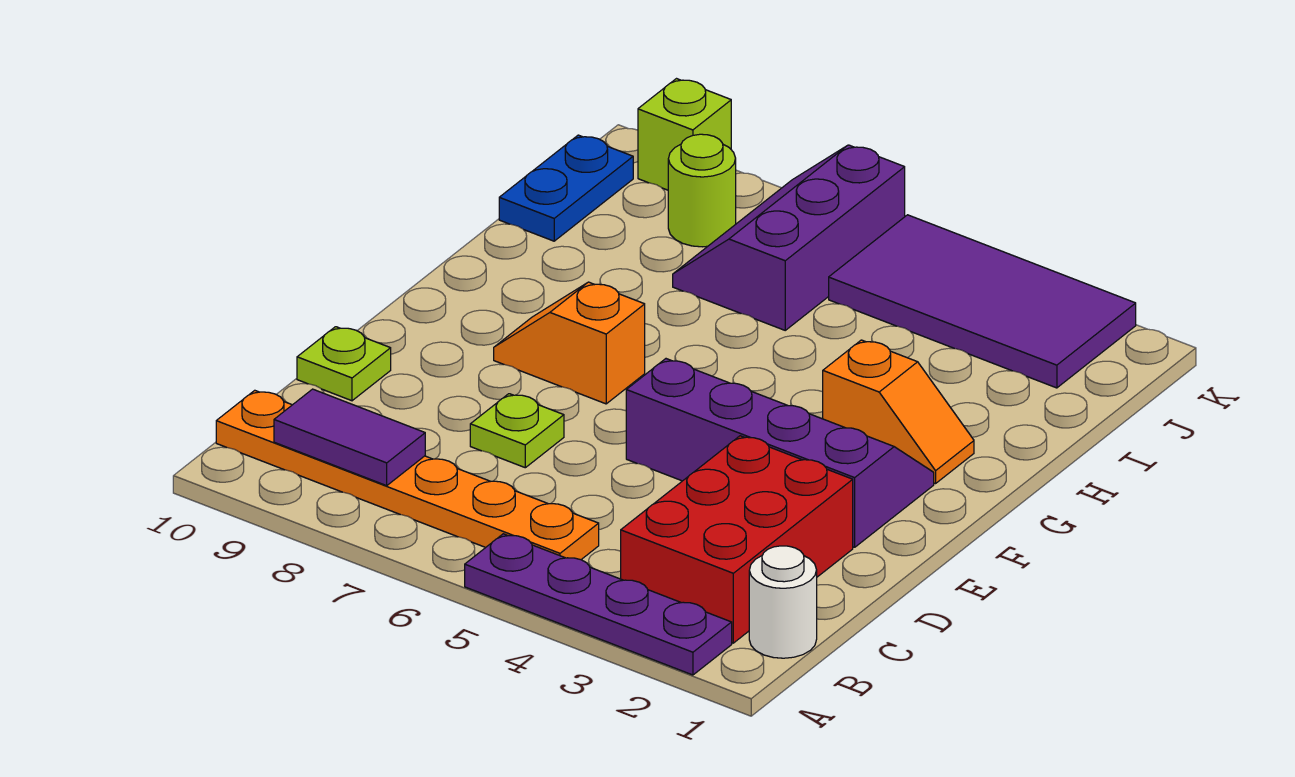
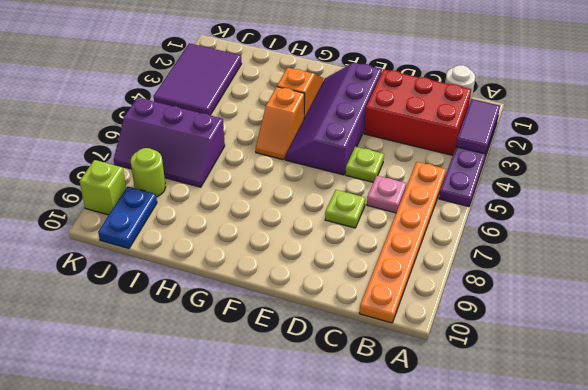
purple 1x2 tile [274,389,425,486] -> purple 1x2 tile moved to [456,99,500,154]
none -> pink 1x1 plate [367,176,406,213]
lime 1x1 plate [297,327,391,401] -> lime 1x1 plate moved to [345,147,384,182]
orange 1x2 slope [494,282,645,404] -> orange 1x2 slope moved to [256,87,304,160]
blue 1x2 plate [499,135,633,241] -> blue 1x2 plate turned to [98,186,157,248]
purple 2x4 tile [829,215,1136,388] -> purple 2x3 tile [154,43,241,115]

